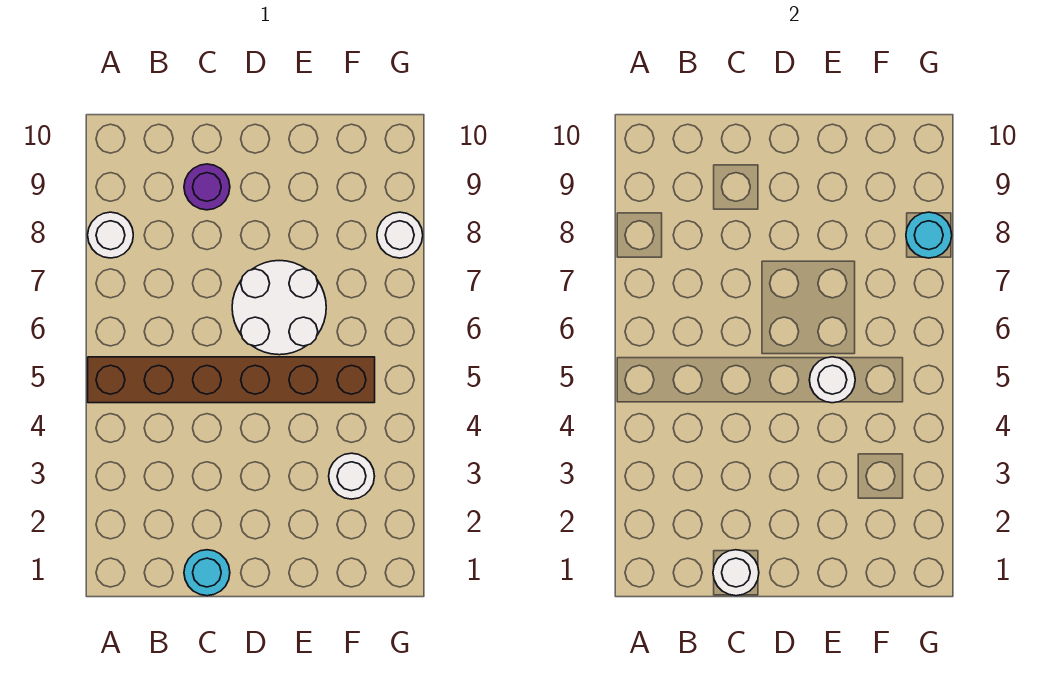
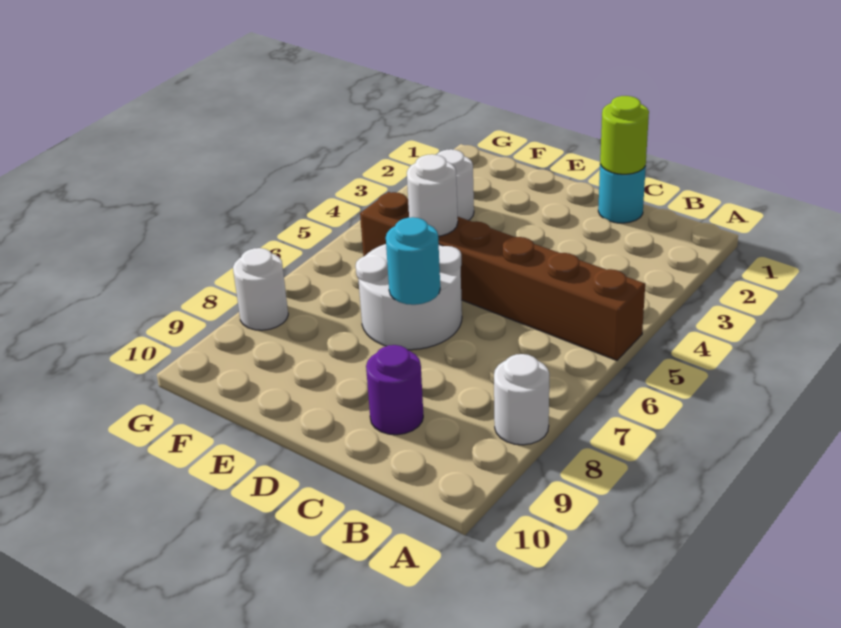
white 1x1 round brick [713,550,759,596] -> lime 1x1 round brick [600,96,649,174]
cyan 1x1 round brick [906,212,952,258] -> cyan 1x1 round brick moved to [386,217,440,305]

